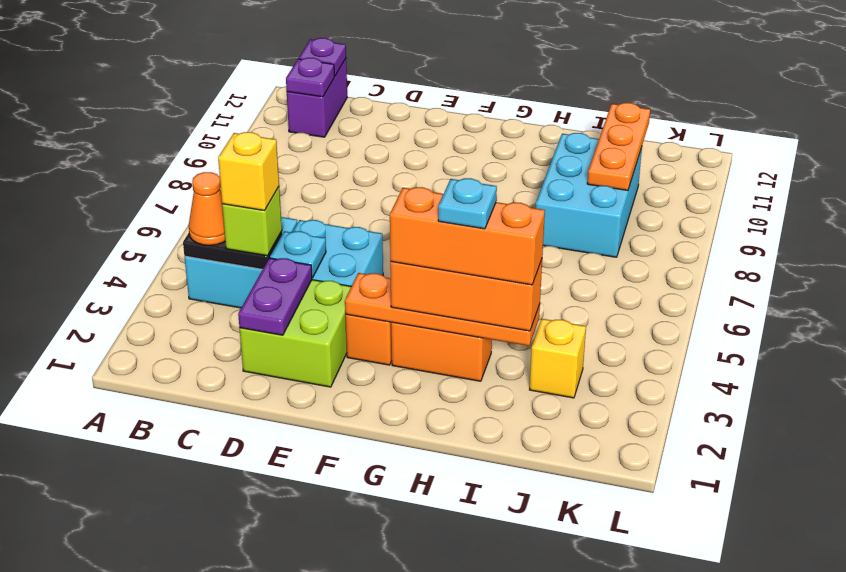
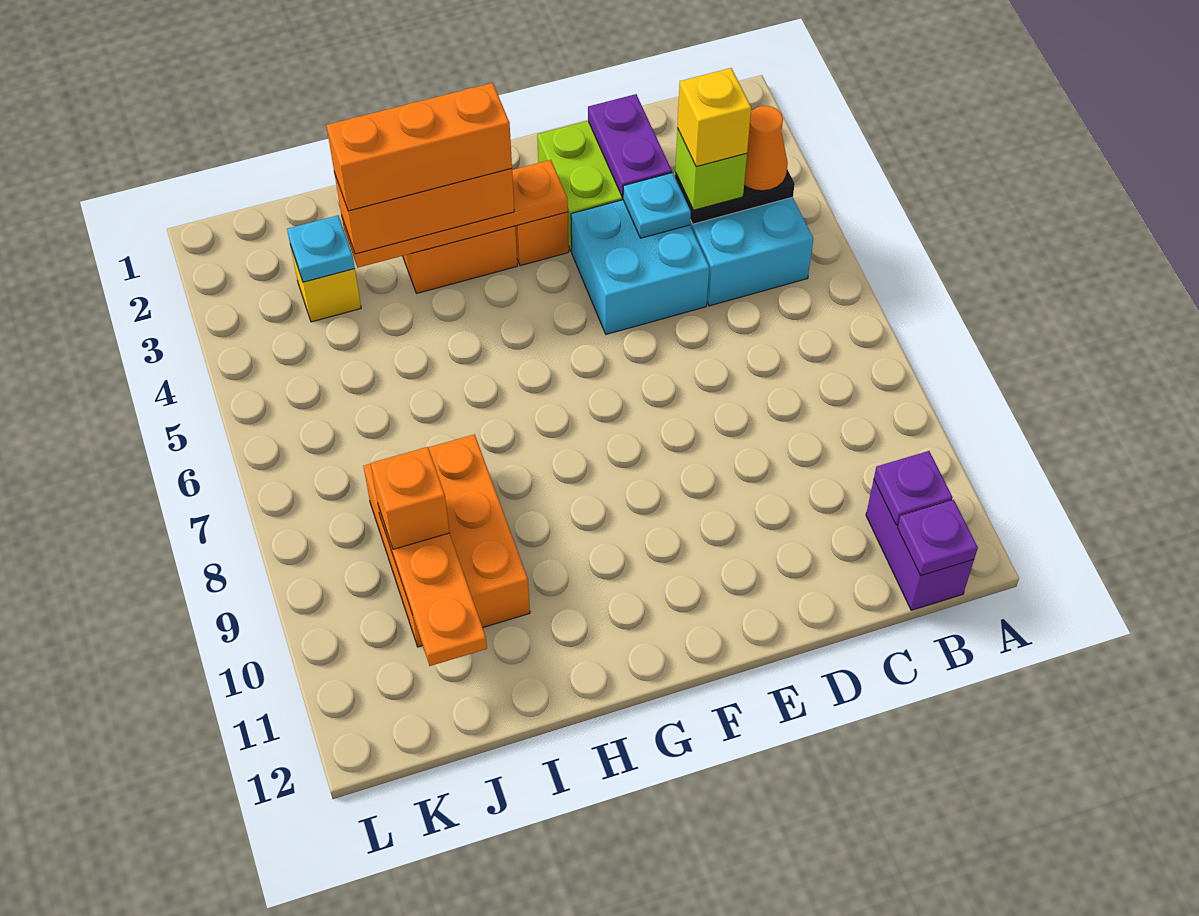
cyan 1x1 plate [438,178,497,229] -> cyan 1x1 plate moved to [287,215,355,282]
cyan 2x3 brick [536,133,642,257] -> orange 2x3 brick [364,434,530,647]
none -> orange 1x1 brick [370,447,450,549]

